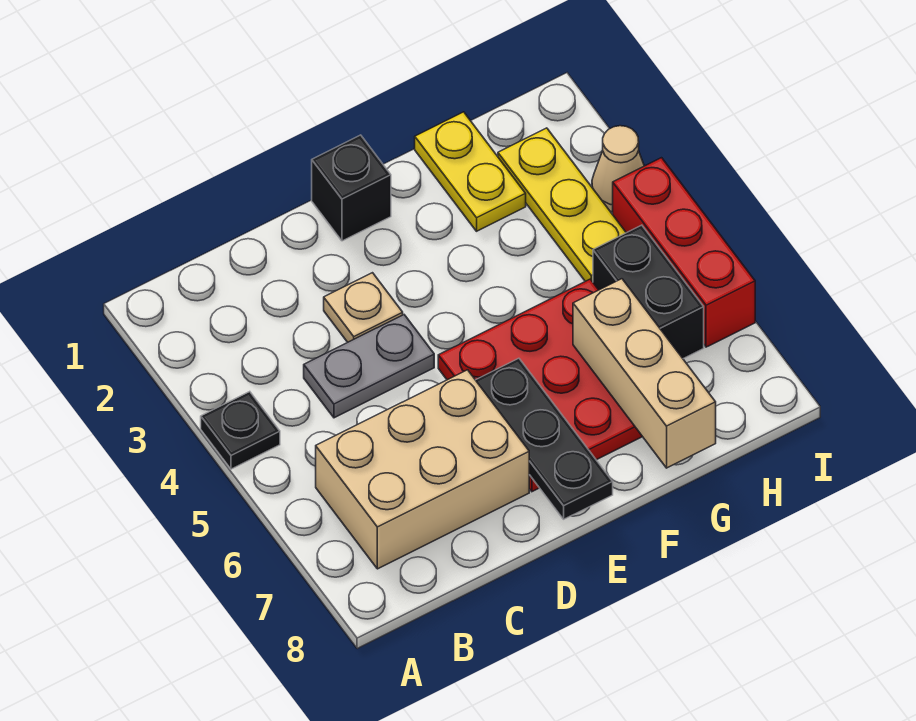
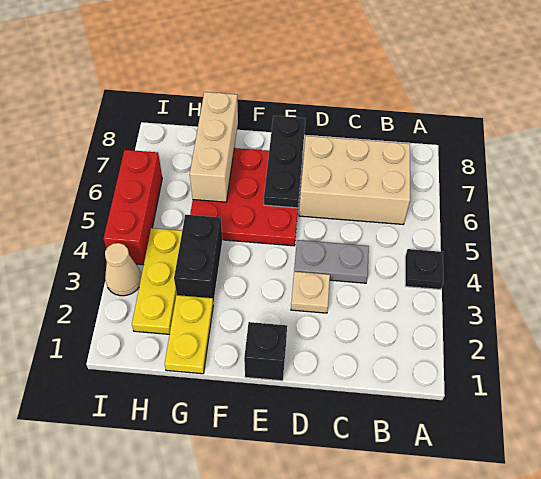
black 1x2 brick [593,225,704,359] -> black 1x2 brick moved to [174,215,223,303]

